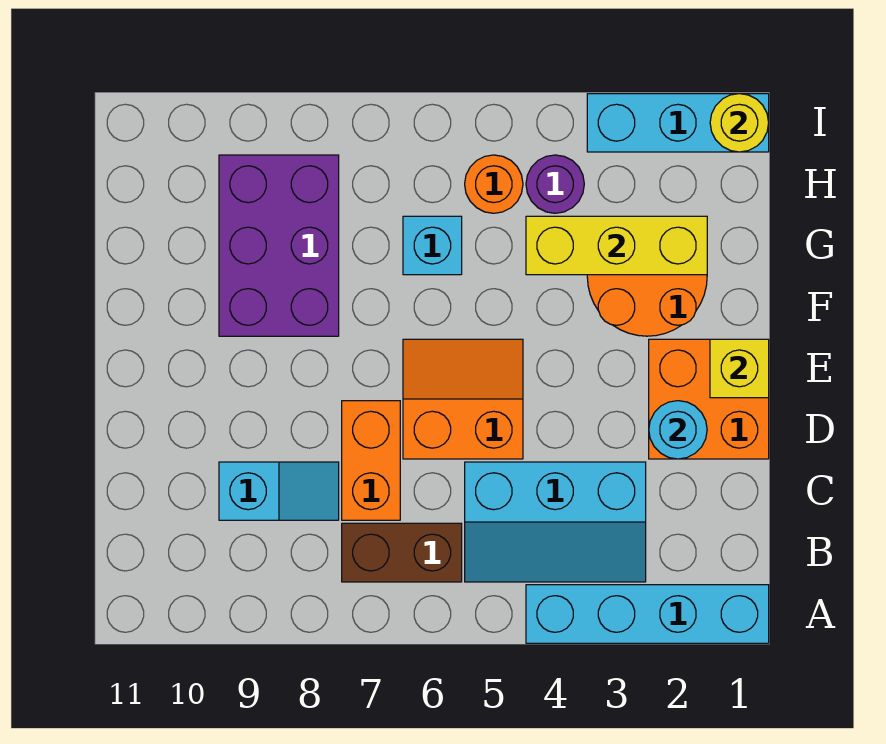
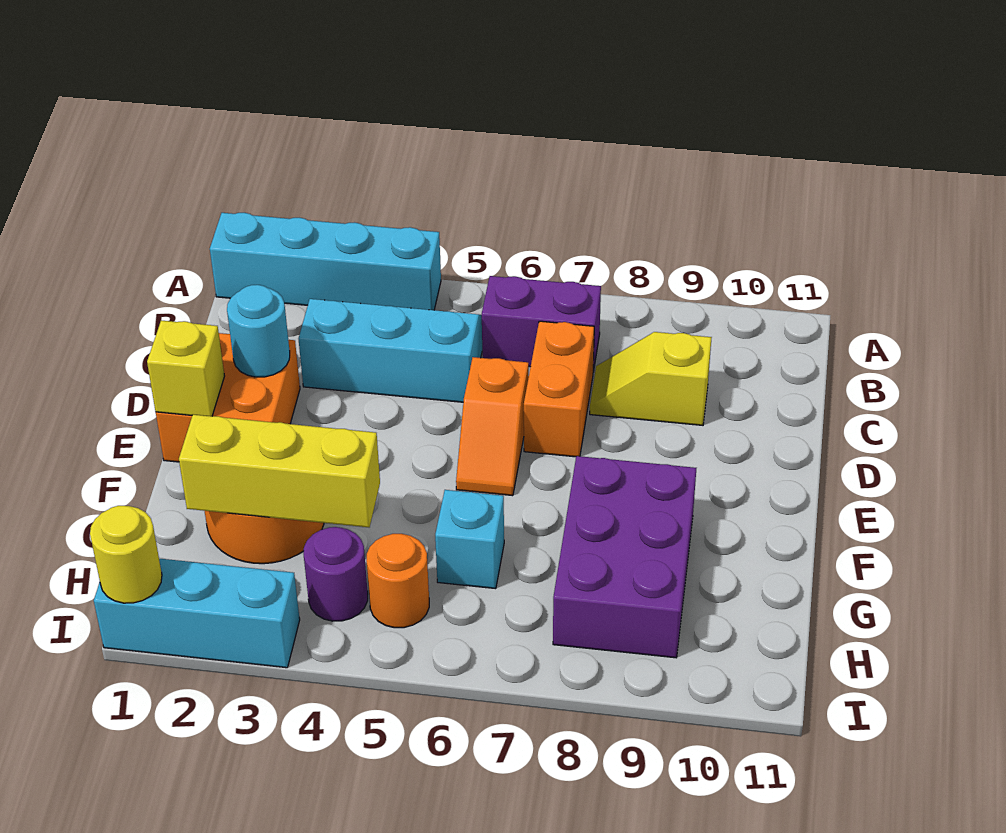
brown 1x2 brick [342,523,462,582] -> purple 1x2 brick [482,276,601,372]
cyan 1x2 slope [219,462,339,520] -> yellow 1x2 slope [590,332,712,425]
orange 2x2 slope [403,339,523,459] -> orange 1x2 slope [456,357,529,496]

